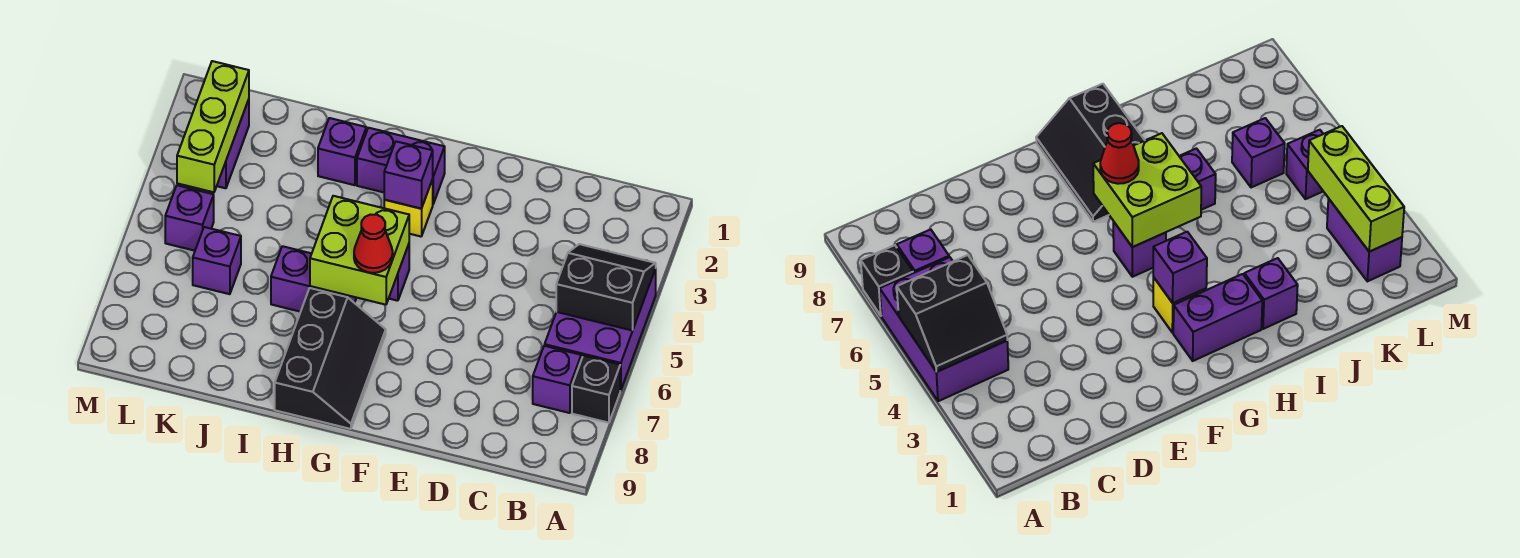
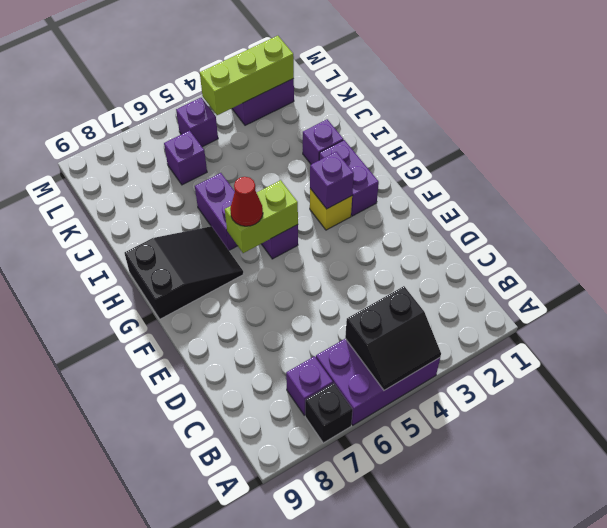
black 2x2 slope [556,244,656,331] -> black 2x2 slope turned to [345,286,441,390]
lime 2x2 brick [310,196,409,305] -> lime 1x2 brick [225,180,298,253]
black 2x3 slope [275,288,386,429] -> black 2x3 slope turned to [125,226,243,319]

